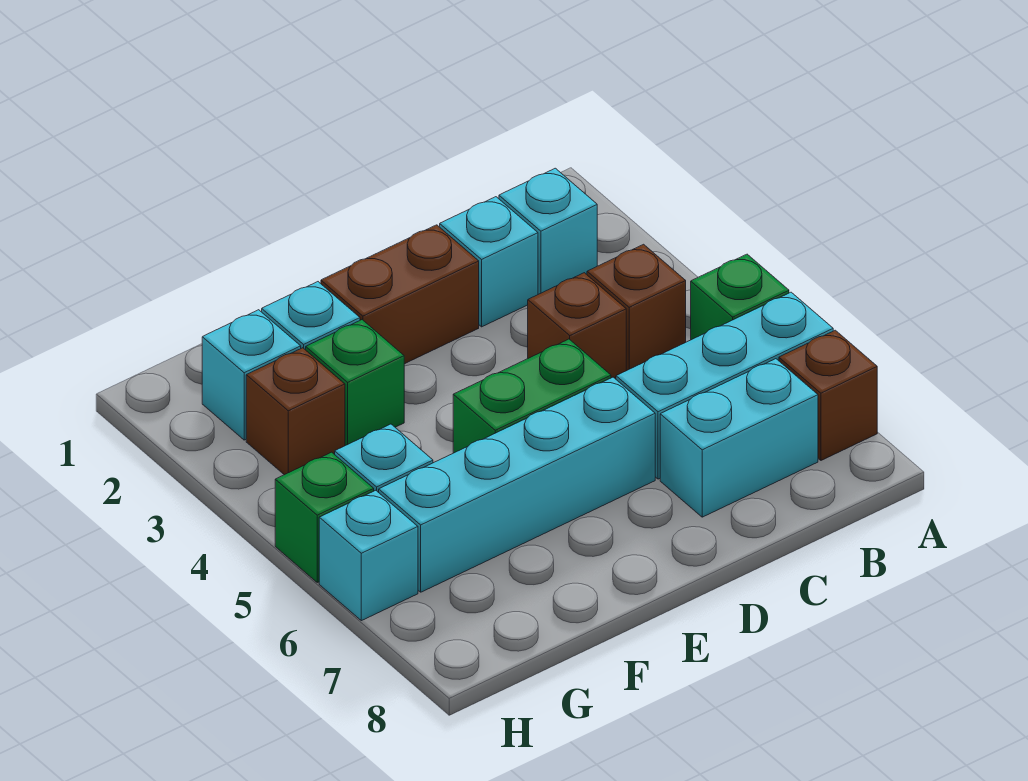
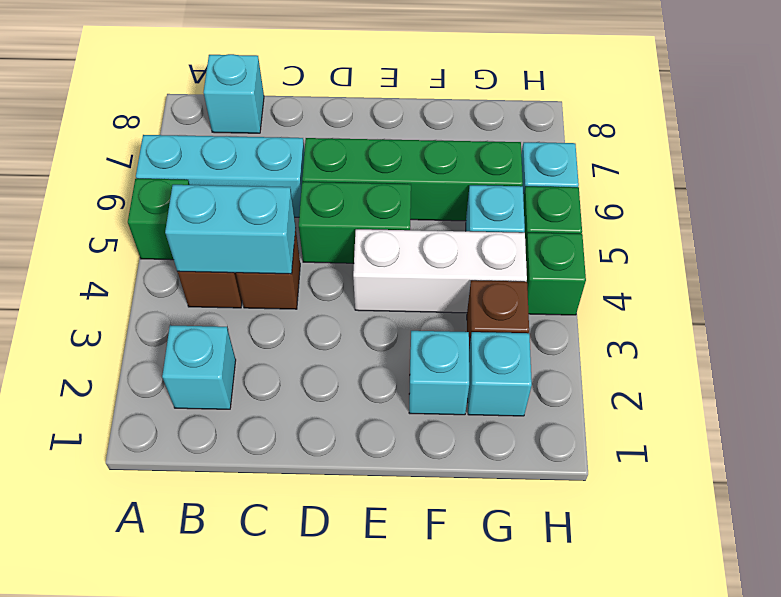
brown 1x1 brick [779,330,877,460] -> none
cyan 1x2 brick [660,359,818,517] -> cyan 1x2 brick moved to [165,185,296,274]
cyan 1x1 brick [440,197,538,327] -> cyan 1x1 brick moved to [204,54,264,133]
brown 1x2 brick [321,225,479,364] -> none
cyan 1x4 brick [379,377,655,592] -> green 1x4 brick [302,138,523,221]
none -> white 1x3 brick [353,229,527,313]
green 1x1 brick [306,320,404,446] -> green 1x1 brick moved to [525,233,586,315]

